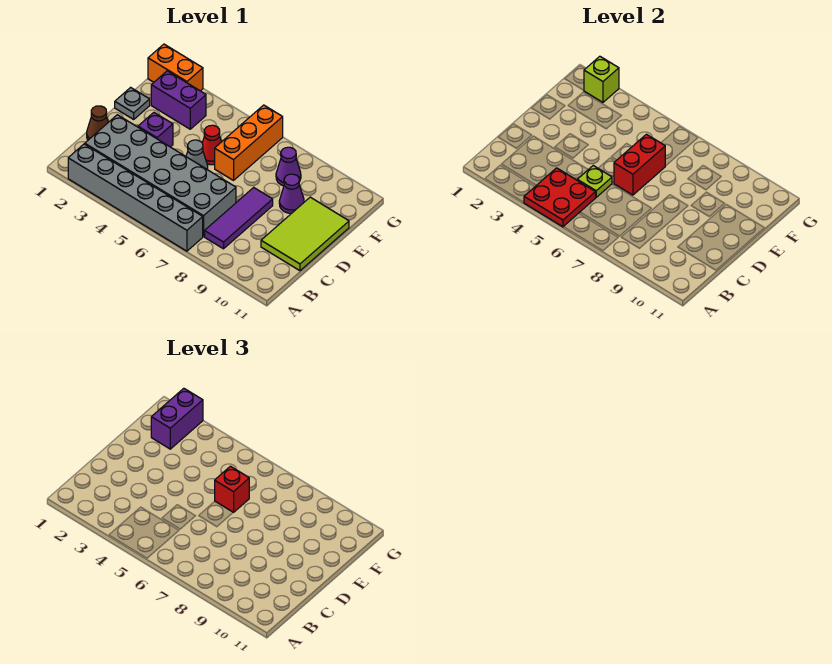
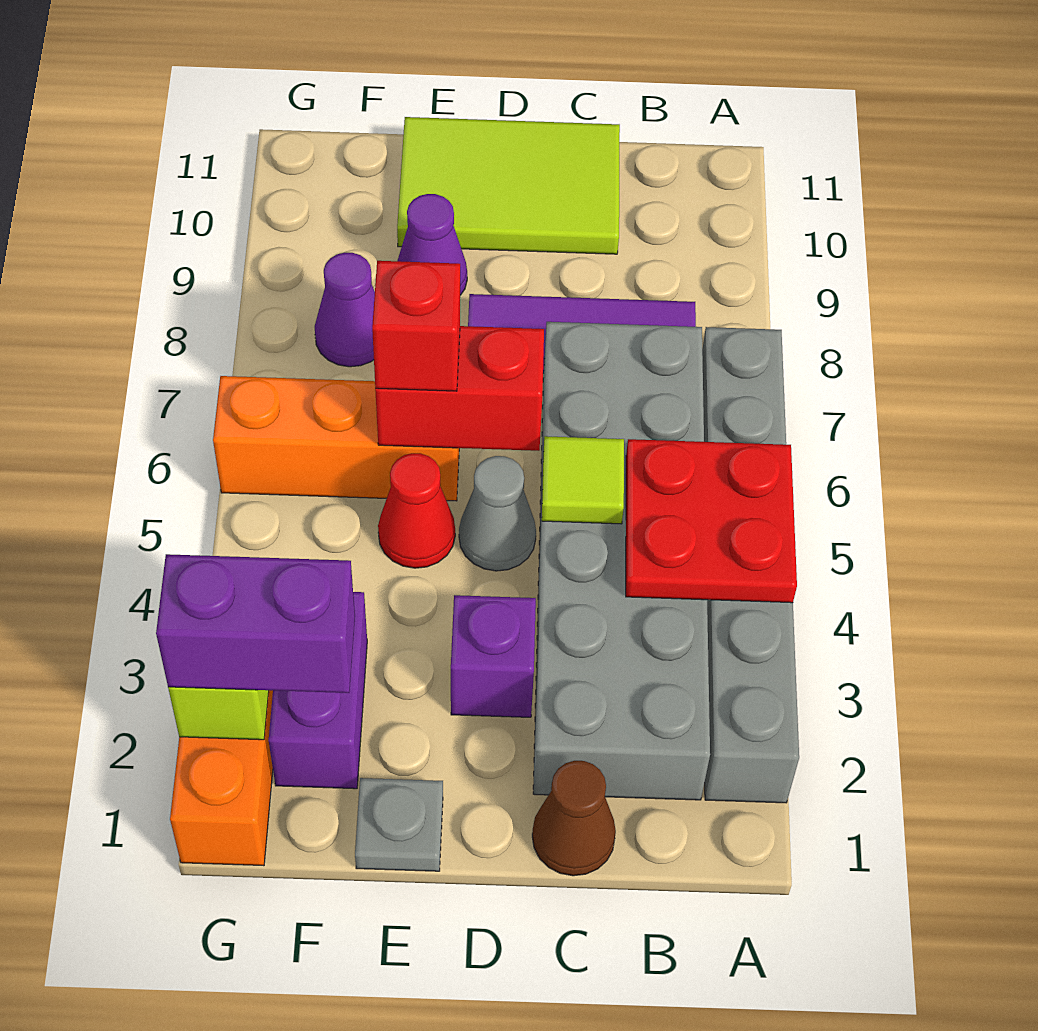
lime 1x1 plate [577,166,612,197] -> lime 1x1 tile [542,436,624,524]

